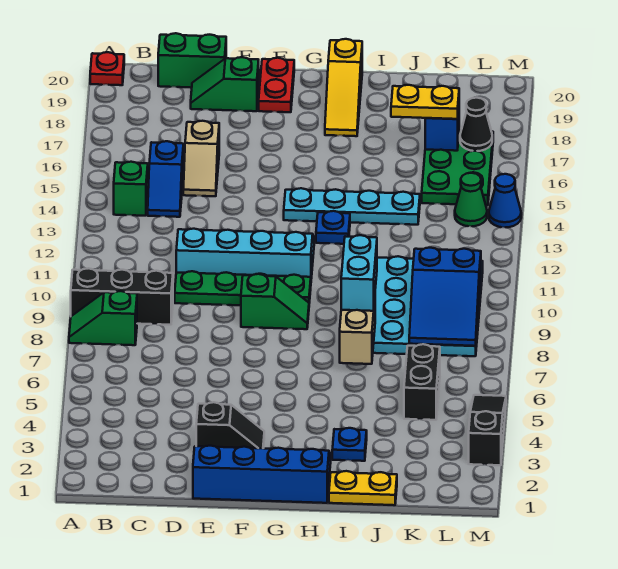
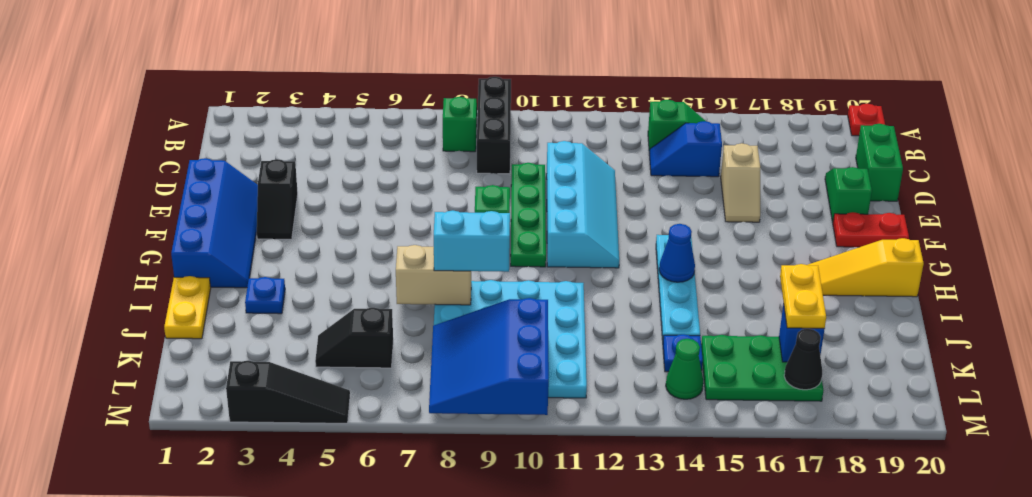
tan 1x2 slope [183,121,219,196] -> tan 1x2 slope turned to [721,143,760,222]
blue 1x1 plate [316,211,350,244] -> blue 1x1 plate moved to [663,334,703,372]
black 1x2 brick [404,344,440,420] -> black 1x2 slope [315,308,393,368]
blue 2x3 slope [409,248,481,346] -> blue 3x3 slope [429,298,549,415]
blue 1x1 cone [489,174,521,227] -> blue 1x1 cone moved to [659,224,695,282]

